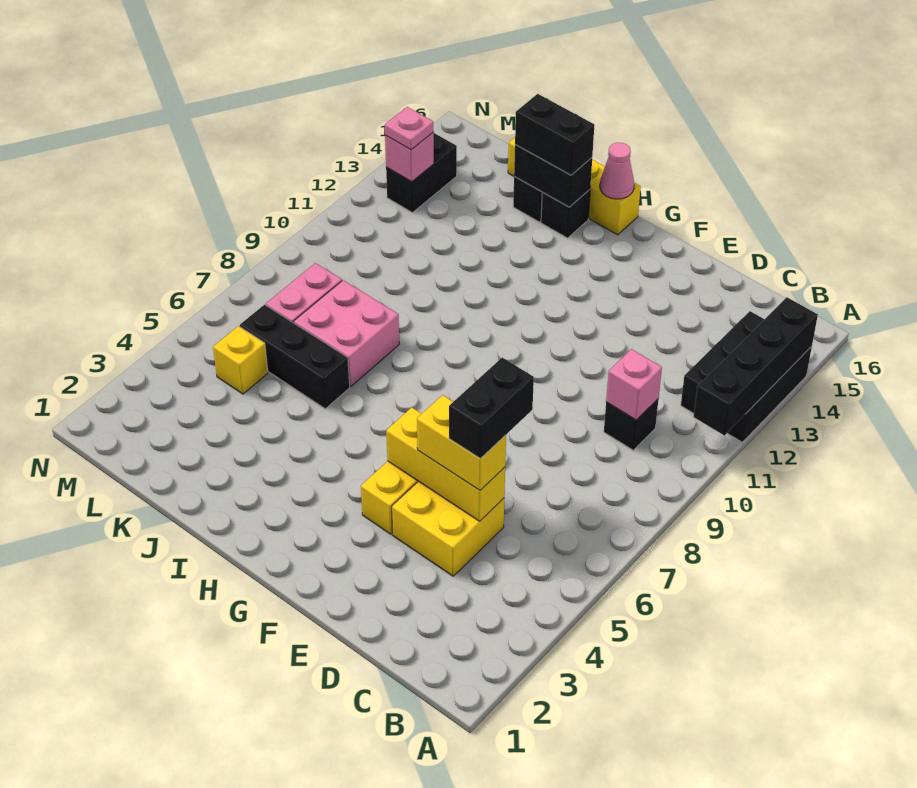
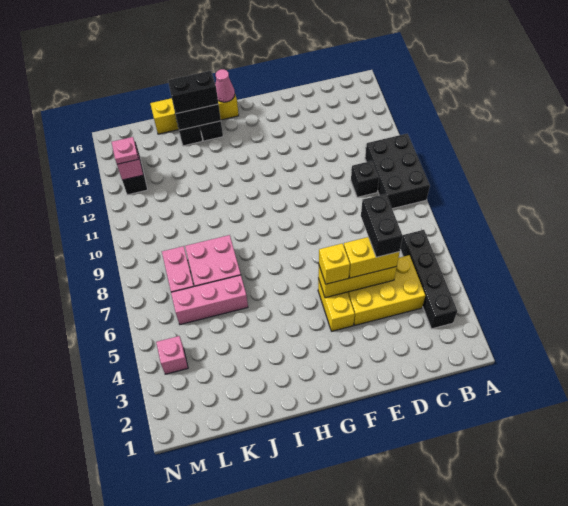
black 1x4 brick [694,297,818,435] -> black 1x4 brick moved to [400,230,457,329]
black 2x3 brick [681,311,812,442] -> black 2x3 brick moved to [365,134,430,209]
pink 1x1 brick [606,349,662,420] -> pink 1x1 brick moved to [156,336,188,374]
yellow 2x2 brick [392,481,504,576] -> yellow 2x3 brick [348,255,425,325]
black 1x3 brick [240,305,350,409] -> pink 1x3 brick [171,275,248,325]
yellow 1x1 brick [213,326,268,394] -> yellow 1x1 brick moved to [319,244,350,284]

